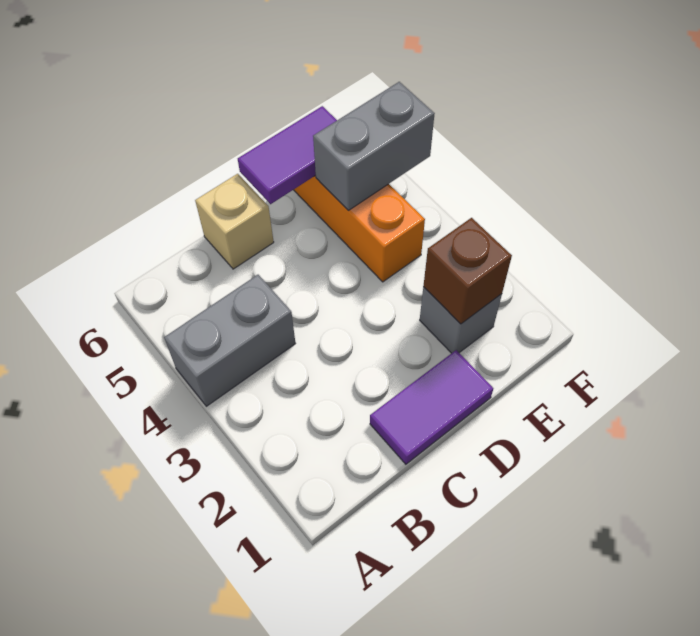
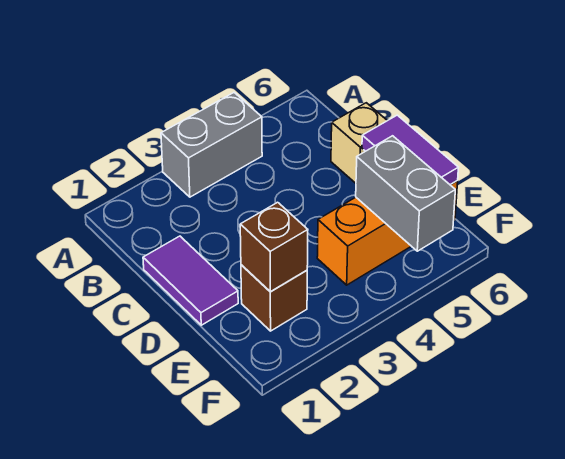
grey 1x2 brick [164,275,295,406] -> grey 1x2 brick turned to [161,93,262,197]
grey 1x1 brick [420,287,502,353] -> brown 1x1 brick [241,265,307,331]

